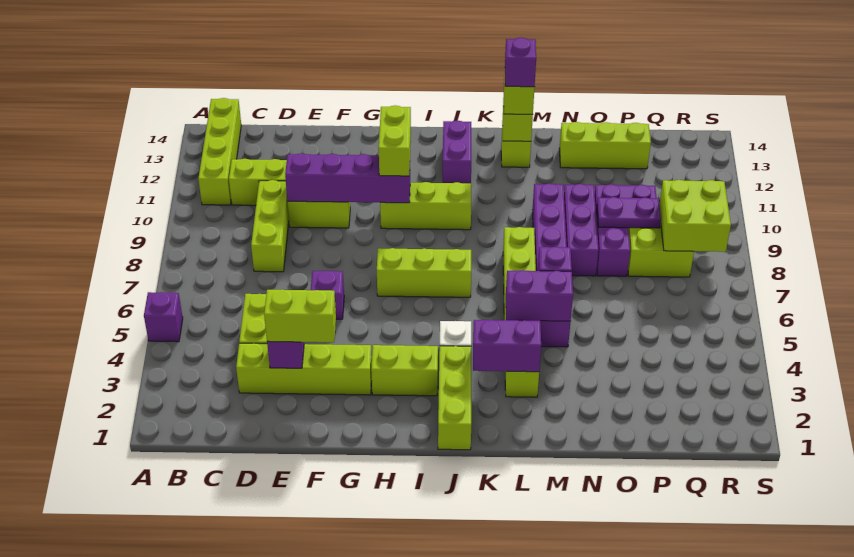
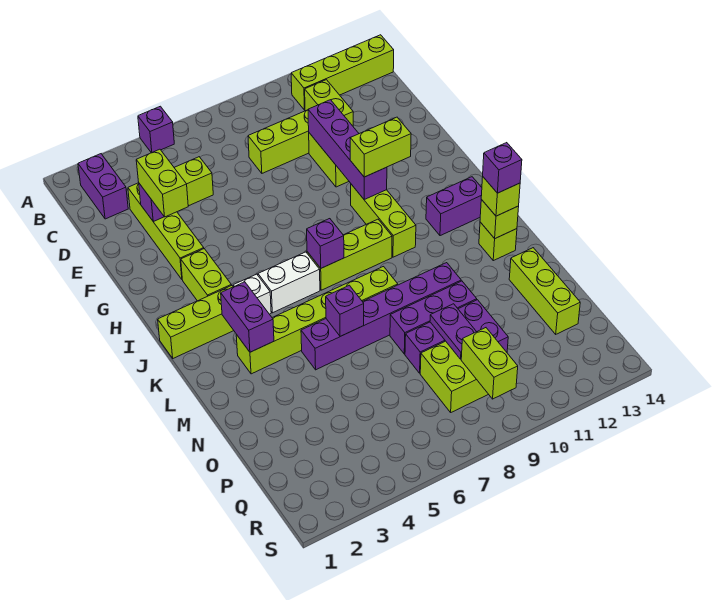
purple 1x1 brick [311,271,344,319] -> purple 1x1 brick moved to [307,219,344,268]
lime 1x3 brick [377,248,471,297] -> lime 1x3 brick turned to [307,219,392,290]
none -> white 1x2 brick [258,252,320,313]
purple 1x2 brick [506,270,573,321] -> purple 1x2 brick moved to [78,154,128,219]
lime 2x2 brick [659,180,731,252] -> lime 1x2 brick [461,328,518,399]

